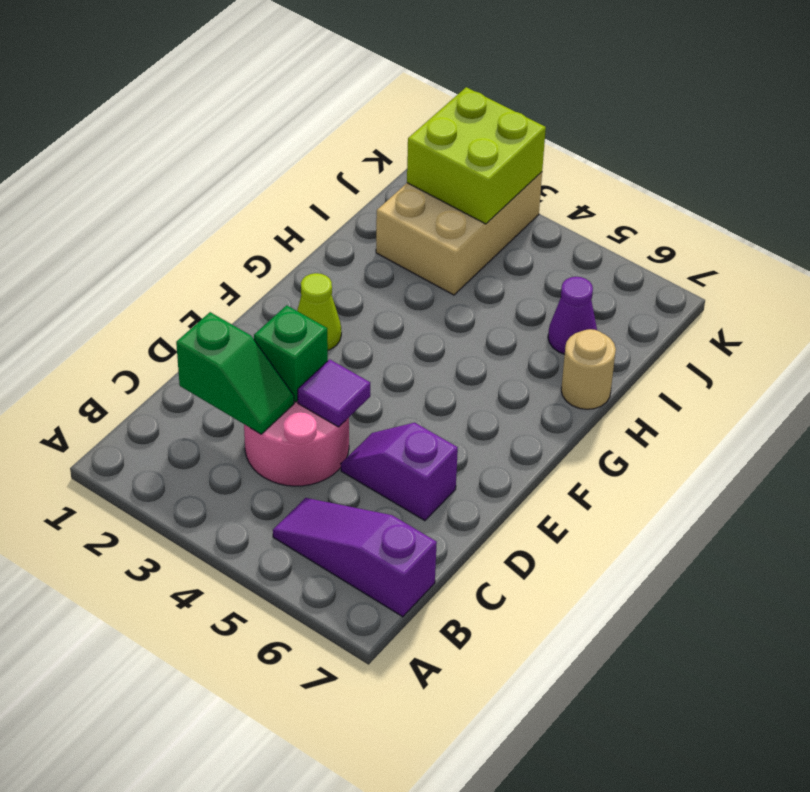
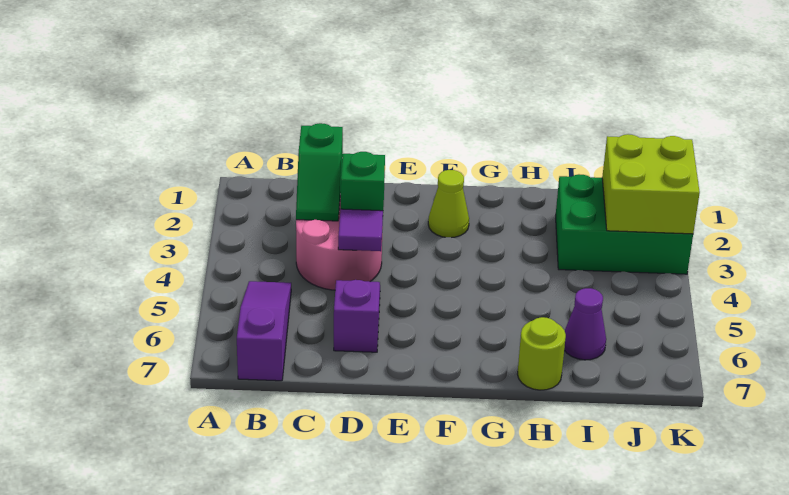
tan 1x1 round brick [561,329,616,409] -> lime 1x1 round brick [518,317,566,390]
tan 2x3 brick [376,172,542,295] -> green 2x3 brick [556,174,693,274]

